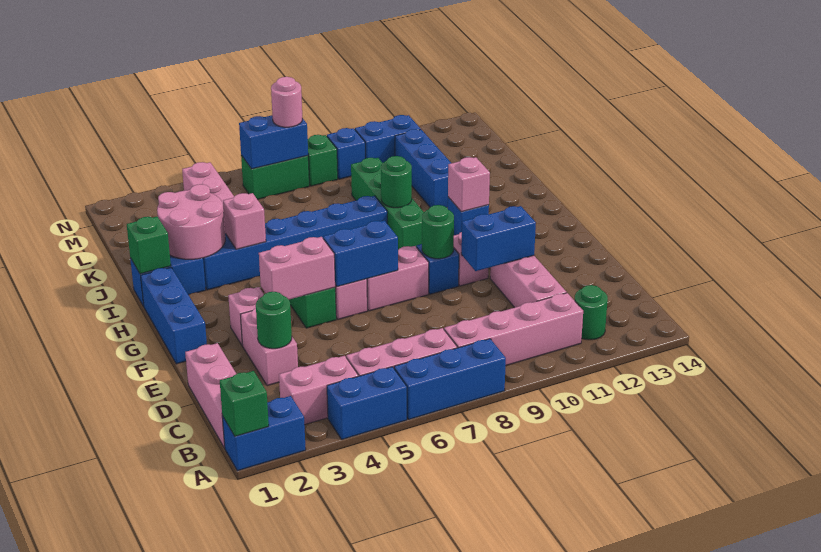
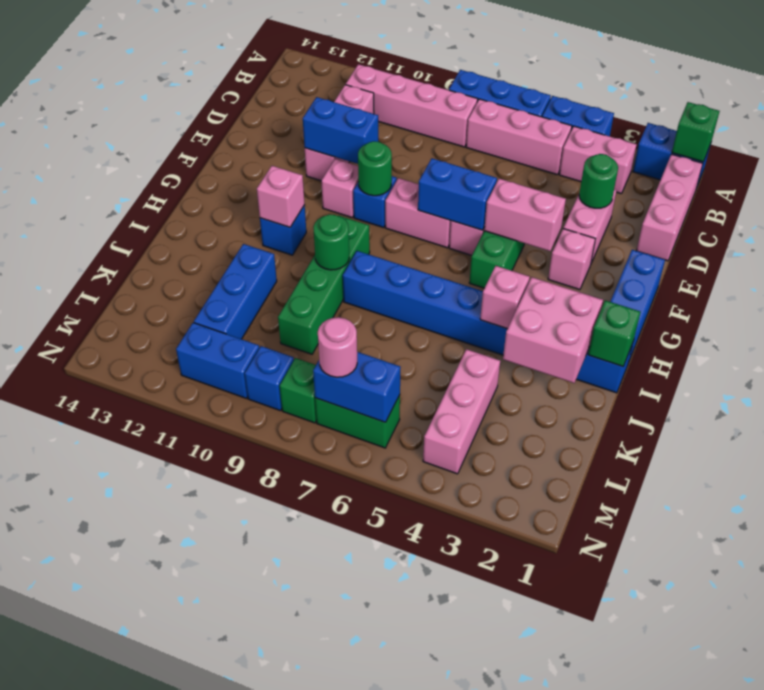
green 1x1 round brick [574,285,608,340] -> none
pink 2x2 round brick [157,184,225,259] -> pink 2x2 brick [503,277,603,383]

